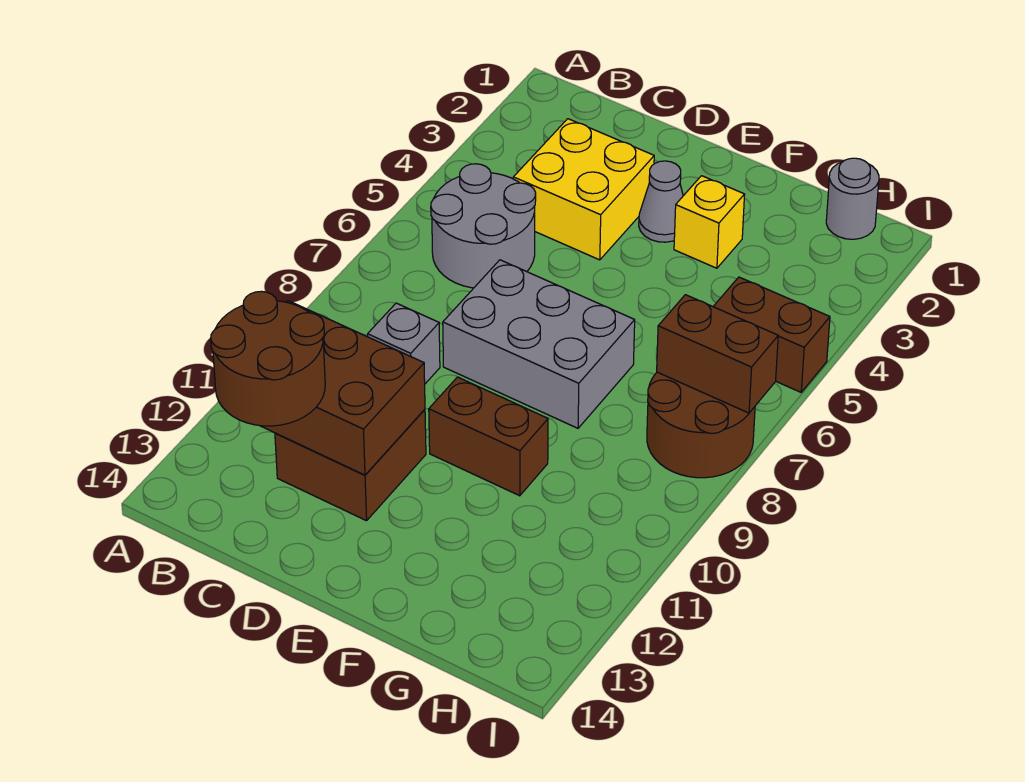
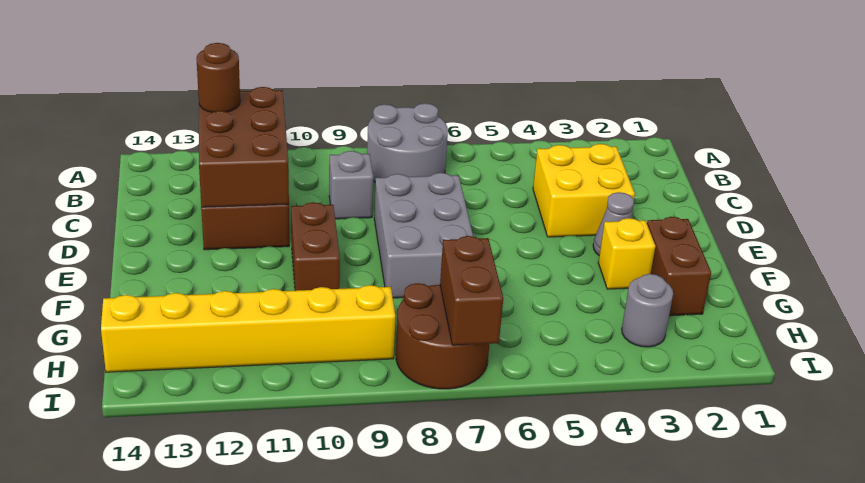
grey 2x2 round brick [431,164,536,288] -> grey 2x2 round brick moved to [367,103,448,182]
brown 2x2 round brick [211,291,325,426] -> brown 1x1 round brick [196,43,240,112]
grey 1x1 round brick [826,158,879,239] -> grey 1x1 round brick moved to [622,274,673,347]
brown 1x2 brick [713,277,830,392] -> brown 1x2 brick moved to [647,217,711,316]
none -> yellow 1x6 brick [101,285,395,372]

